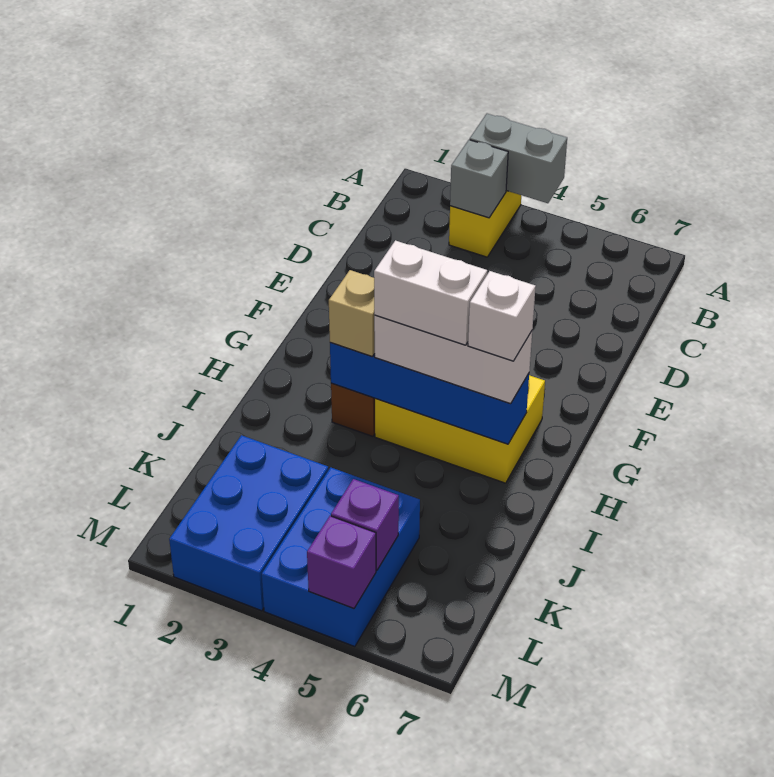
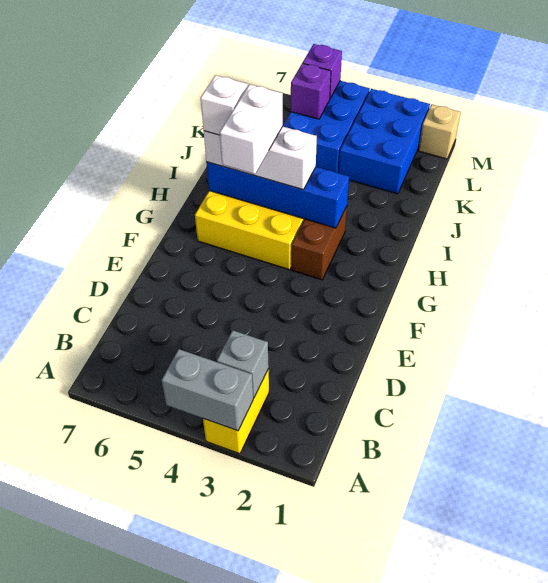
tan 1x1 brick [329,270,375,357] -> tan 1x1 brick moved to [419,105,461,159]
white 1x2 brick [374,240,487,345] -> white 1x2 brick turned to [220,84,283,174]

